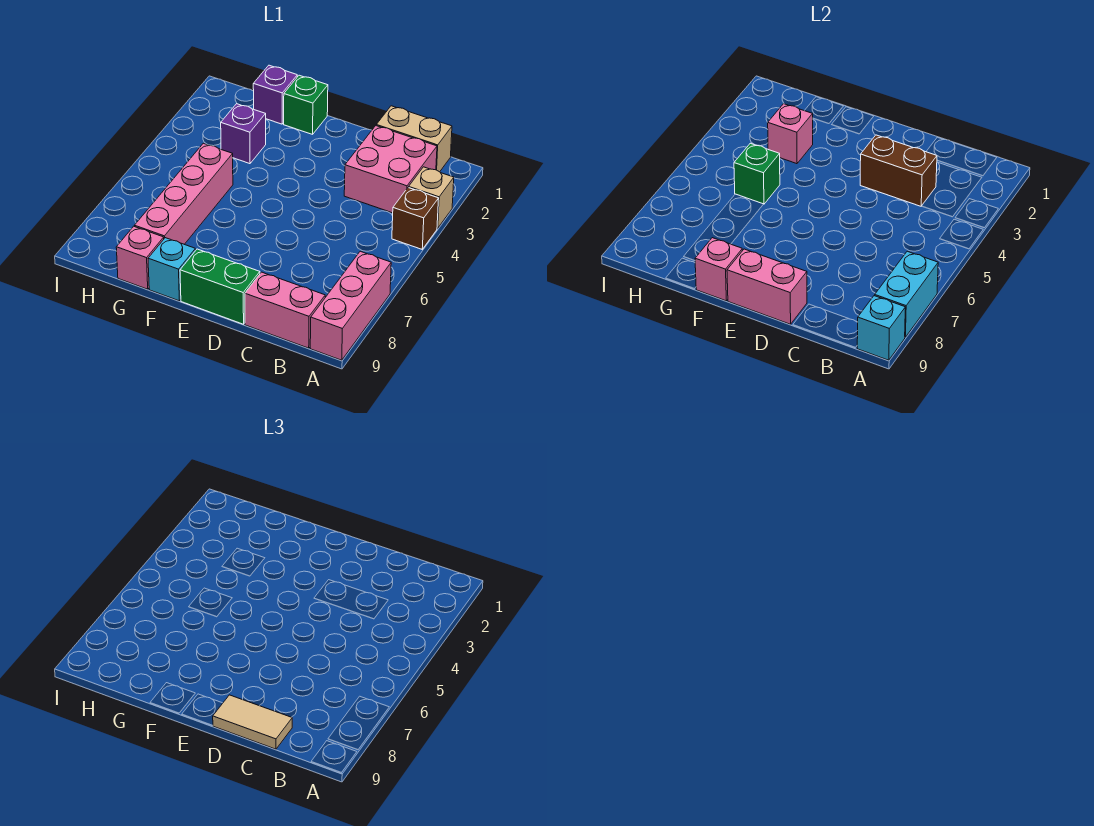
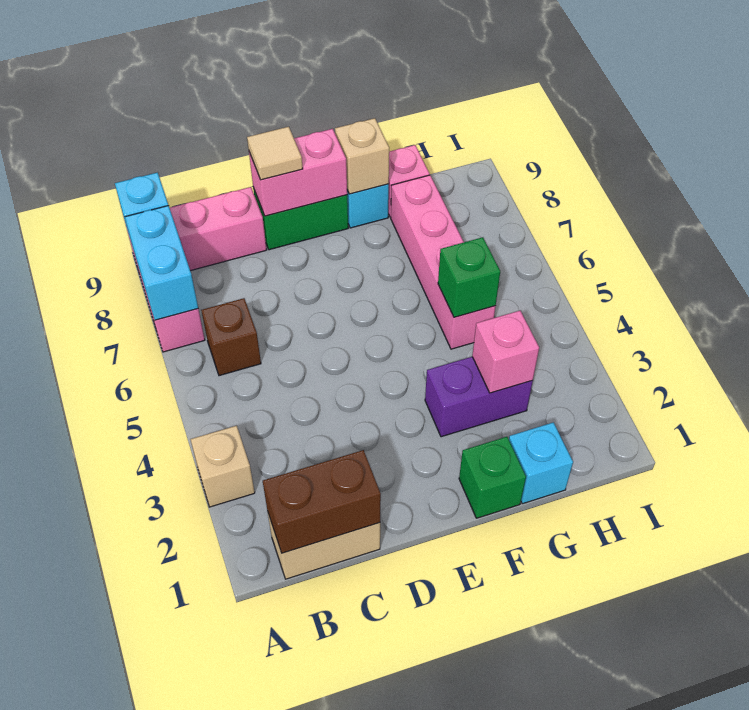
brown 1x1 brick [392,188,439,249] -> brown 1x1 brick moved to [201,298,261,376]
pink 2x2 brick [344,126,437,213] -> none
brown 1x2 brick [860,135,937,206] -> brown 1x2 brick moved to [263,450,381,553]
tan 1x2 tile [213,695,292,749] -> tan 1x1 tile [247,127,303,180]
pink 1x1 brick [695,238,742,301] -> tan 1x1 brick [335,118,389,194]
purple 1x1 brick [253,65,297,124] -> cyan 1x1 brick [509,422,573,504]
purple 1x1 brick [221,104,266,164] -> purple 1x2 brick [425,357,533,437]

